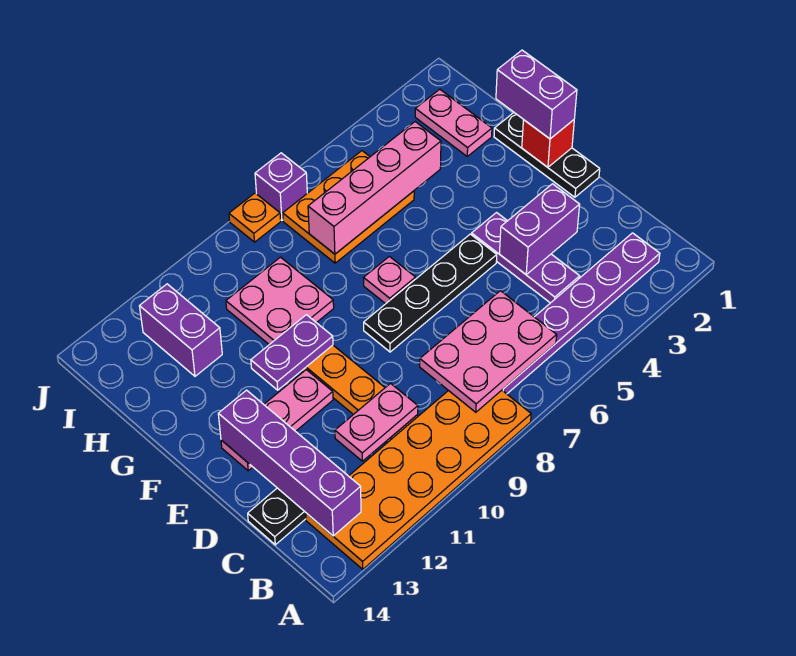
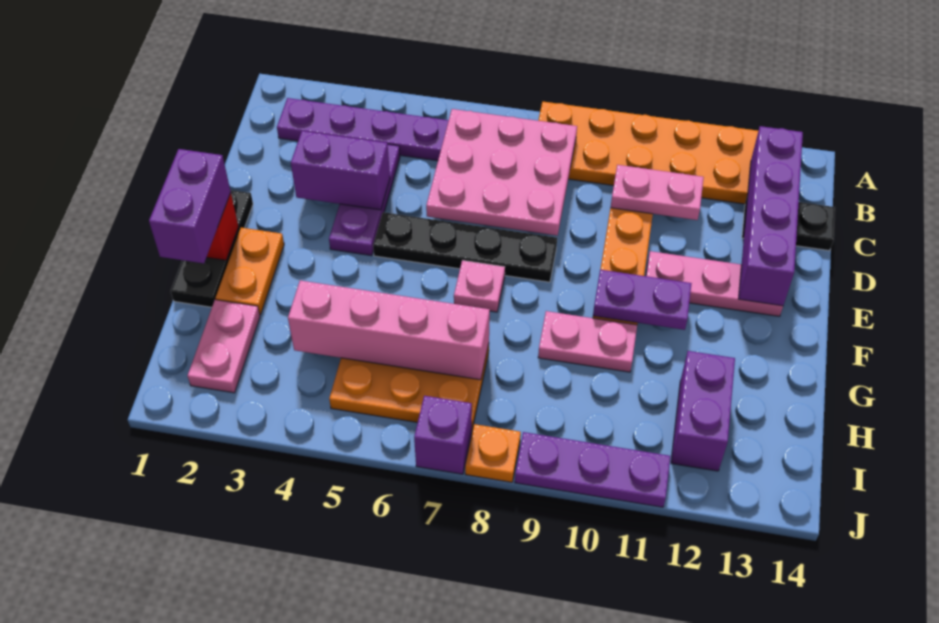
pink 2x3 plate [420,291,557,412] -> pink 3x3 plate [426,109,577,235]
none -> orange 1x2 plate [216,228,284,315]
pink 2x2 plate [226,257,334,345] -> pink 1x2 plate [538,311,637,372]
none -> purple 1x3 plate [515,432,670,507]

